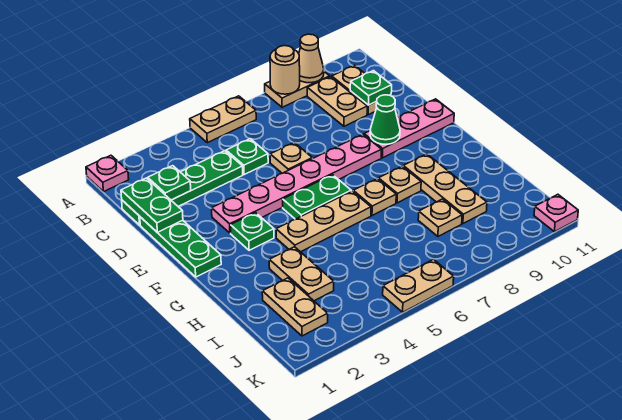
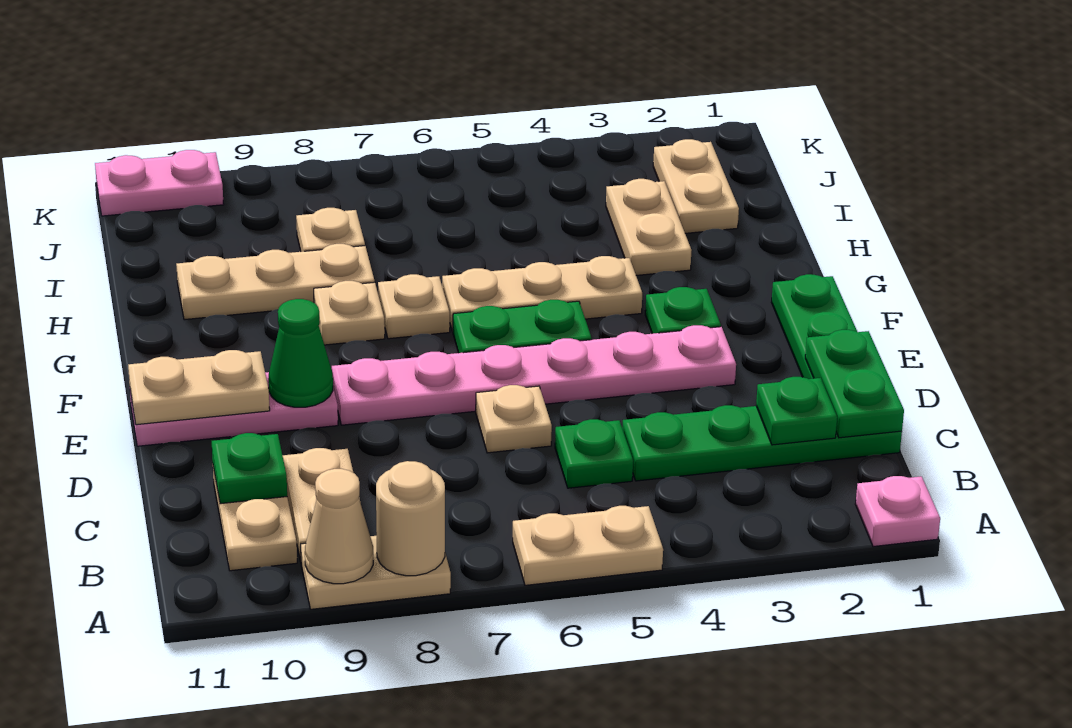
tan 1x3 plate [403,154,487,223] -> tan 1x3 plate turned to [176,244,375,320]
tan 1x2 plate [383,259,454,312] -> tan 1x2 plate moved to [128,350,270,425]
pink 1x1 plate [534,194,578,232] -> pink 1x2 plate [95,150,224,216]

